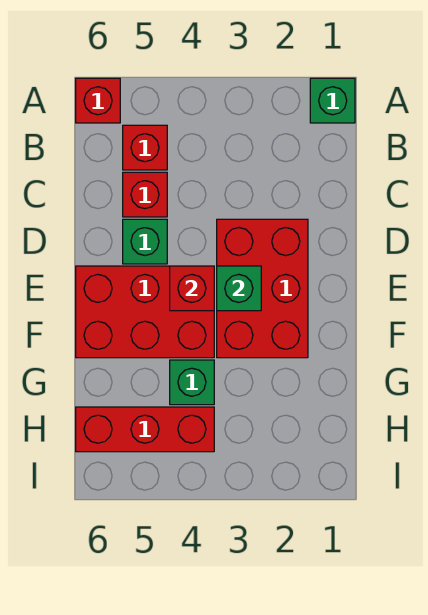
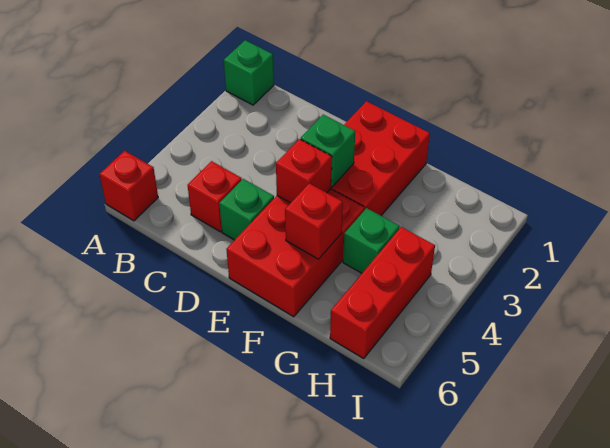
red 1x1 brick [123,125,167,170] -> red 1x1 brick moved to [285,183,343,259]
red 2x3 brick [217,219,308,358] -> red 2x3 brick turned to [331,101,430,216]

